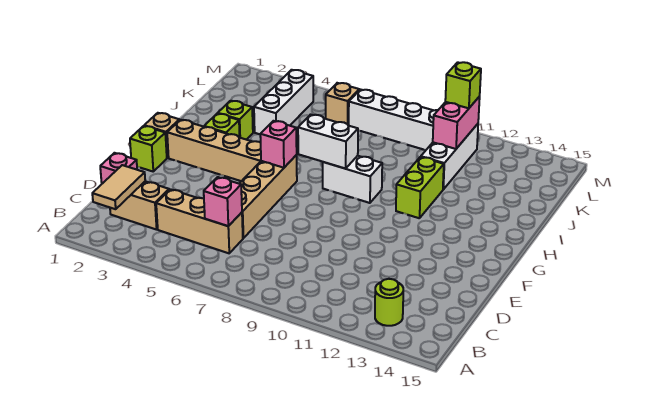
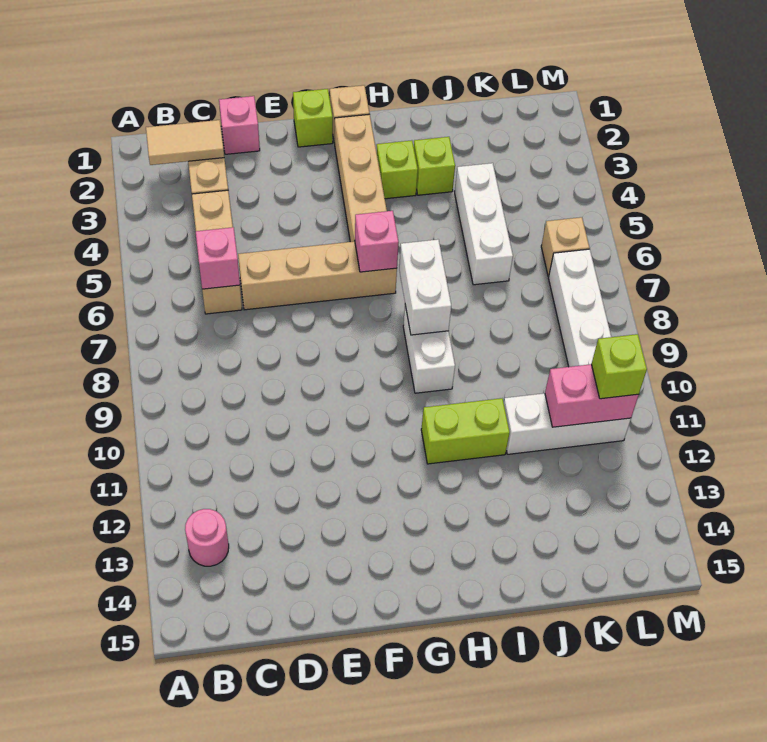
lime 1x1 round brick [375,279,403,326] -> pink 1x1 round brick [185,509,229,566]
white 1x3 brick [254,70,313,134] -> white 1x3 brick turned to [455,163,513,285]

